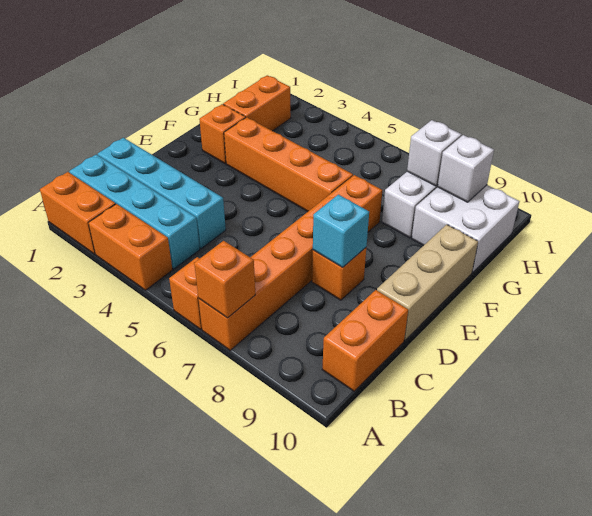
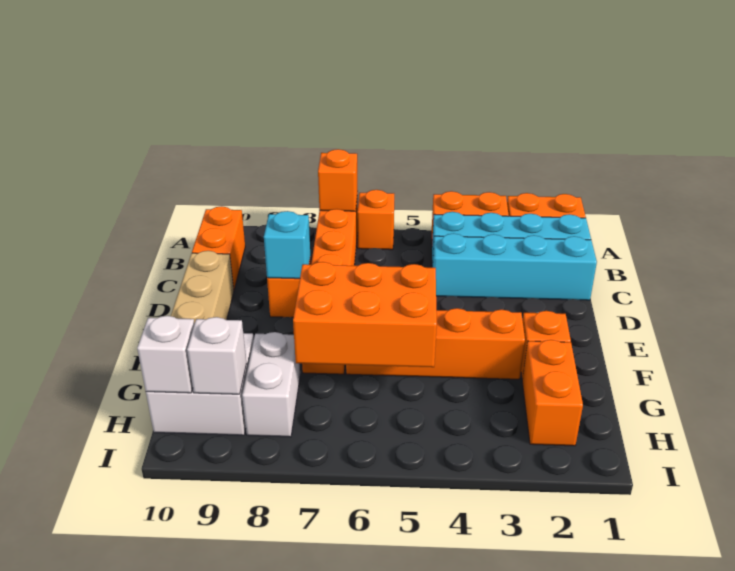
none -> orange 2x3 brick [293,262,437,367]
white 1x1 brick [407,120,462,186] -> white 1x1 brick moved to [137,316,194,393]

